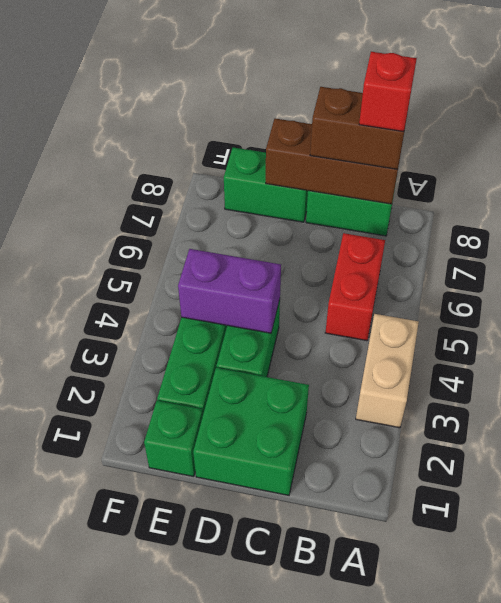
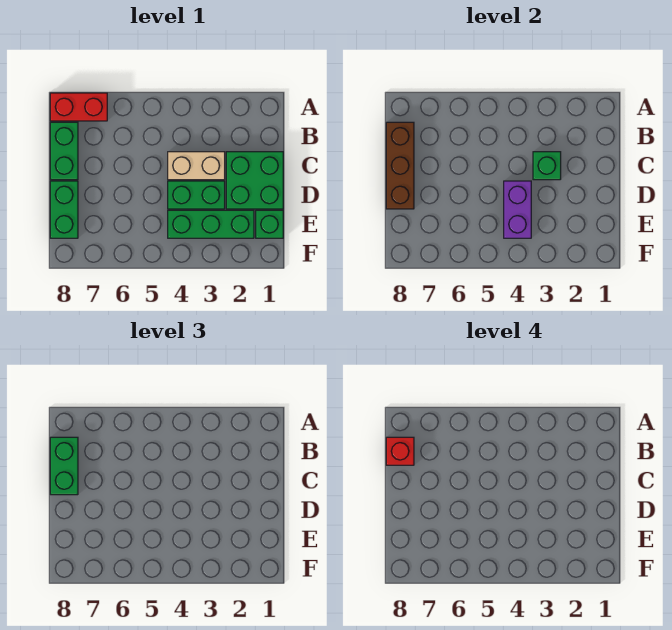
tan 1x2 brick [356,314,419,428] -> tan 1x2 brick moved to [168,152,225,180]
red 1x2 brick [325,233,385,341] -> red 1x2 brick moved to [50,93,107,121]
brown 1x2 brick [310,87,407,169] -> green 1x2 brick [50,437,78,495]
none -> green 1x1 brick [533,152,561,180]

